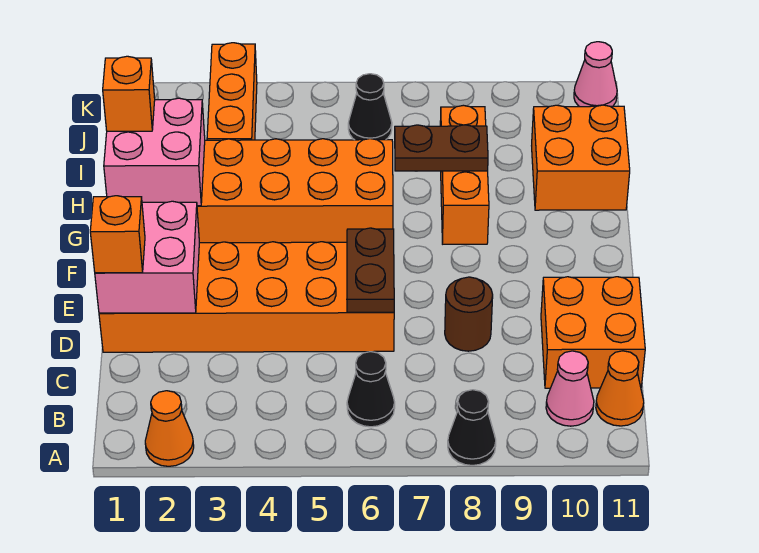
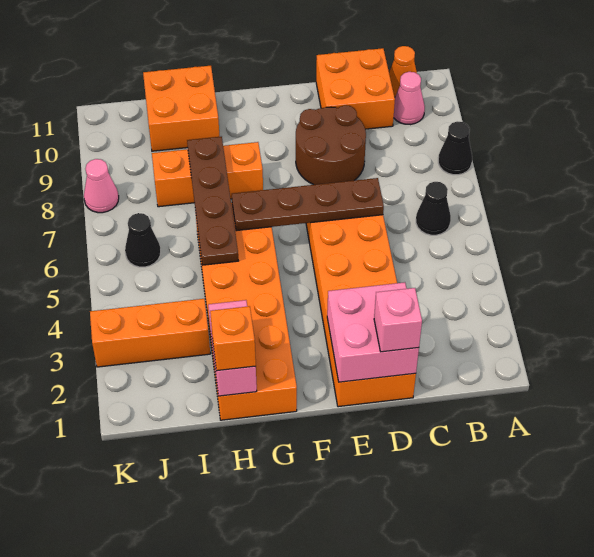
orange 1x1 cone [145,391,194,466] -> none
orange 1x1 brick [90,196,145,273] -> pink 1x1 brick [374,288,422,352]
brown 1x2 plate [347,228,394,312] -> brown 1x4 plate [232,178,384,231]
brown 1x1 round brick [445,277,493,351] -> brown 2x2 round brick [296,105,366,185]
pink 2x2 brick [104,98,205,206] -> pink 1x2 brick [208,300,257,396]
brown 1x2 plate [395,125,488,171] -> brown 1x4 plate [187,137,238,265]
pink 1x1 cone [574,42,617,107] -> pink 1x1 cone moved to [84,159,119,213]

